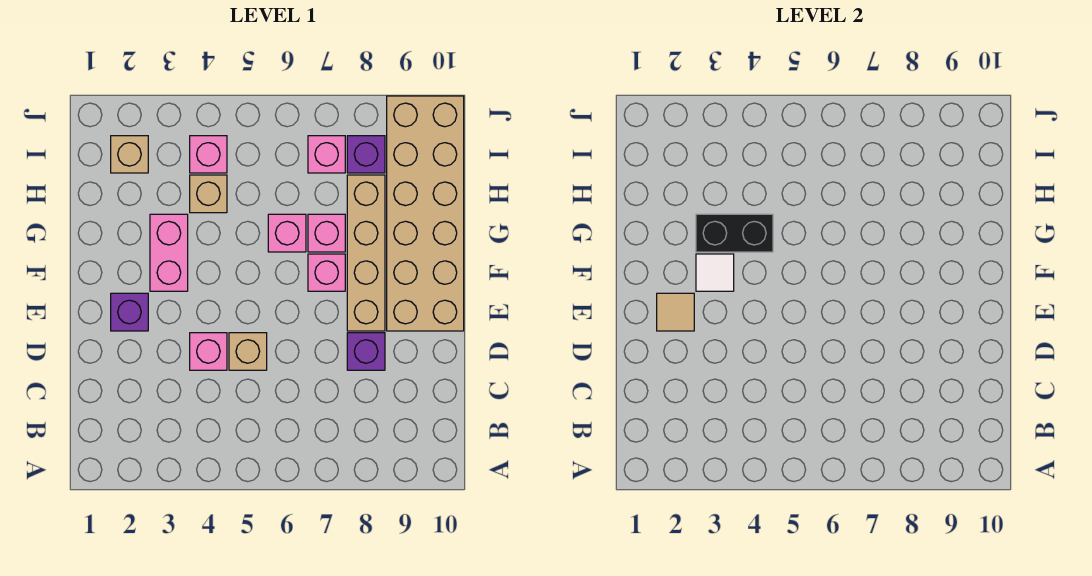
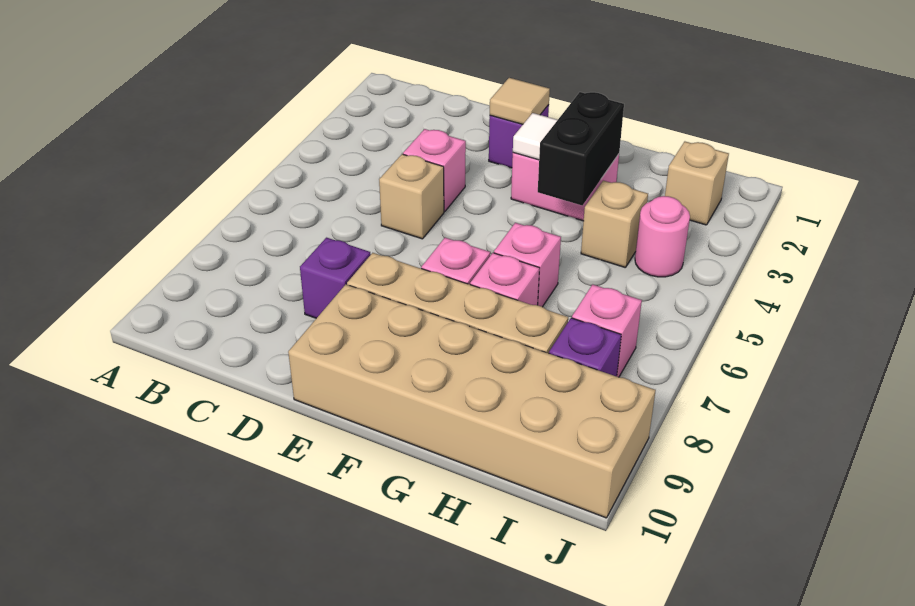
pink 1x1 brick [190,136,227,173] -> pink 1x1 round brick [635,196,690,277]

